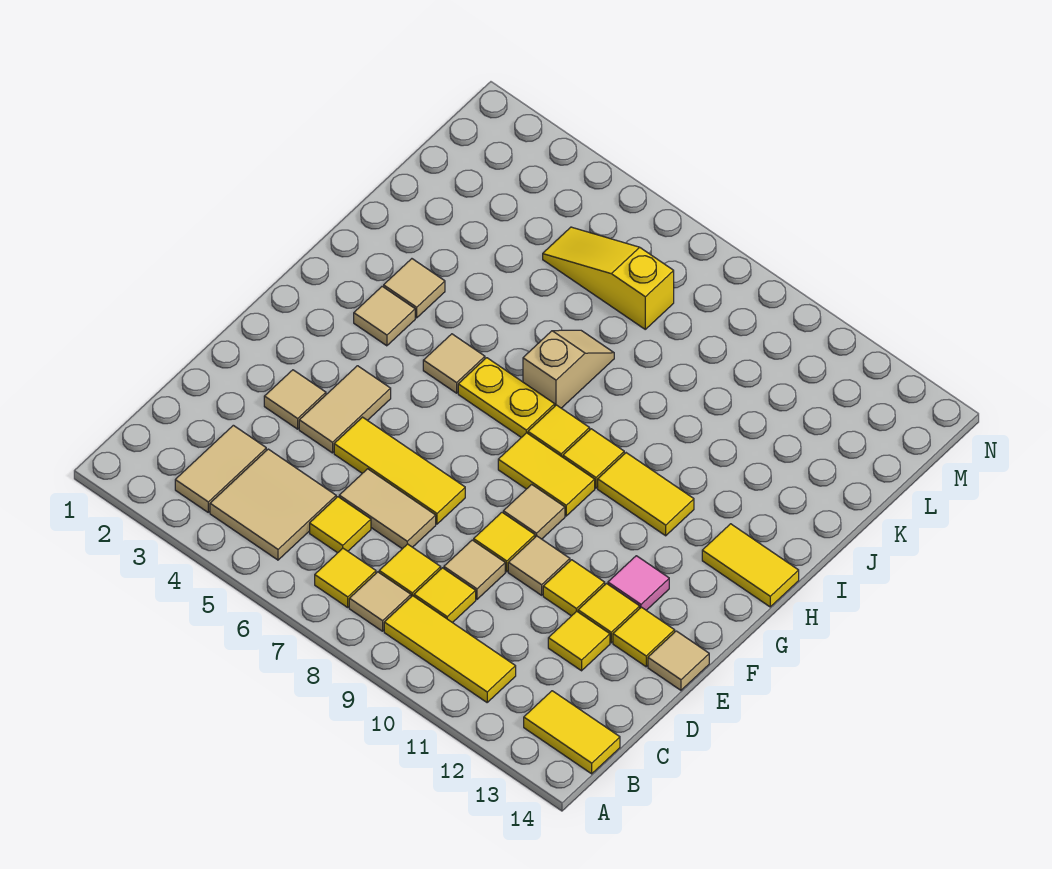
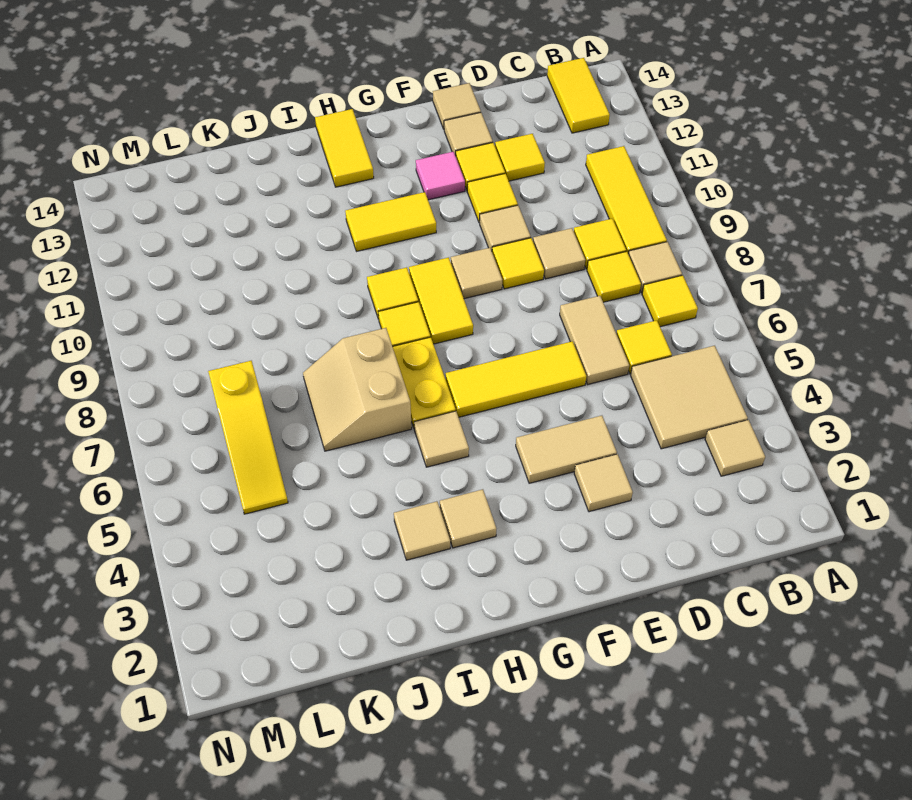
tan 1x2 tile [175,425,266,512] -> tan 1x1 tile [705,420,765,476]
yellow 1x3 tile [334,417,465,524] -> yellow 1x3 tile turned to [446,341,586,417]
yellow 1x1 tile [613,607,675,667] -> tan 1x1 tile [444,113,493,156]
yellow 1x2 tile [598,453,694,536] -> yellow 1x2 tile turned to [345,192,436,251]
tan 1x2 slope [523,330,614,408] -> tan 2x2 slope [303,328,412,451]

